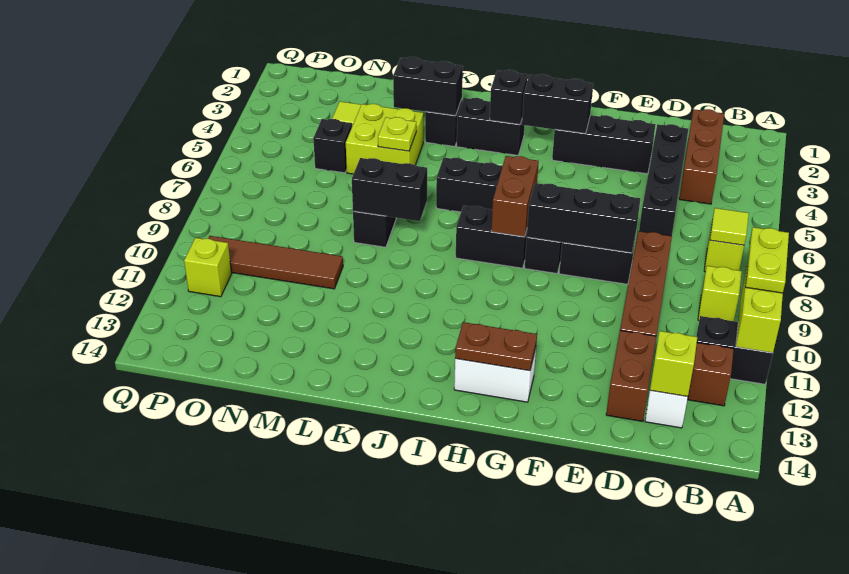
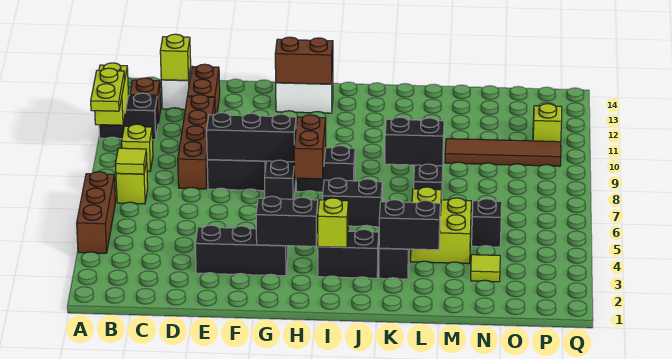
brown 1x3 brick [679,109,724,204] -> brown 1x3 brick moved to [77,172,115,253]
black 1x4 brick [639,124,688,236] -> none
brown 1x2 plate [455,322,537,371] -> brown 1x2 brick [275,37,333,84]
black 1x1 brick [490,70,528,125] -> lime 1x1 brick [318,198,348,247]

